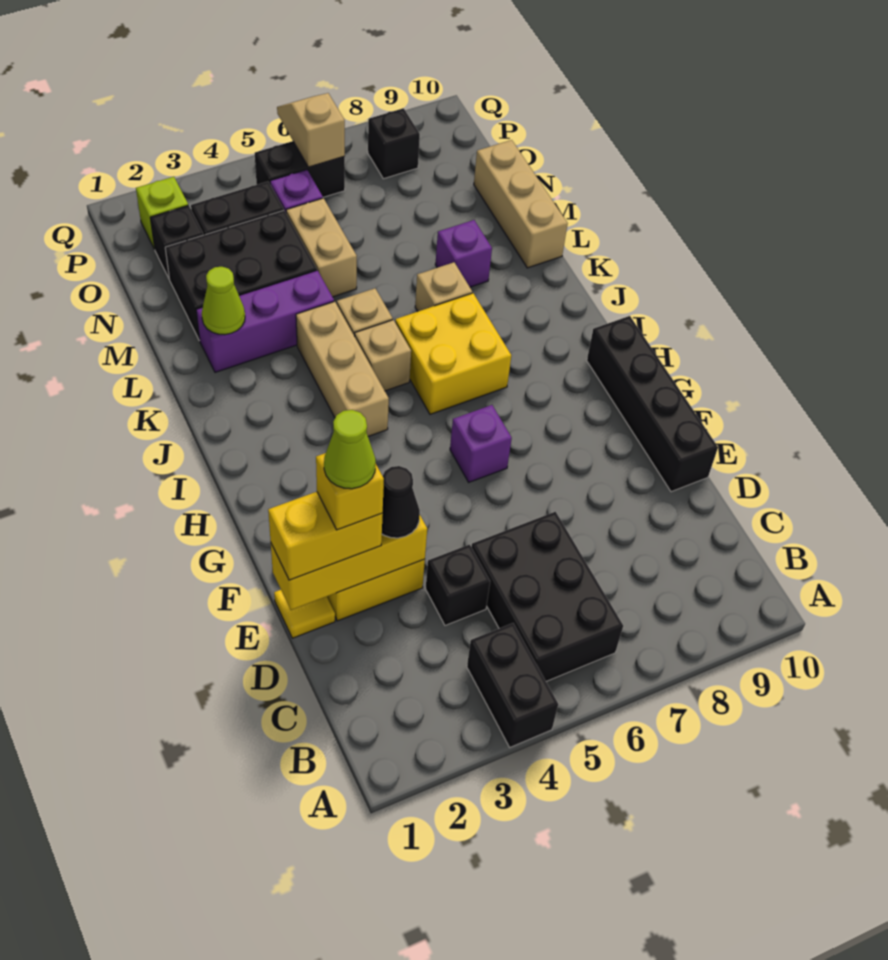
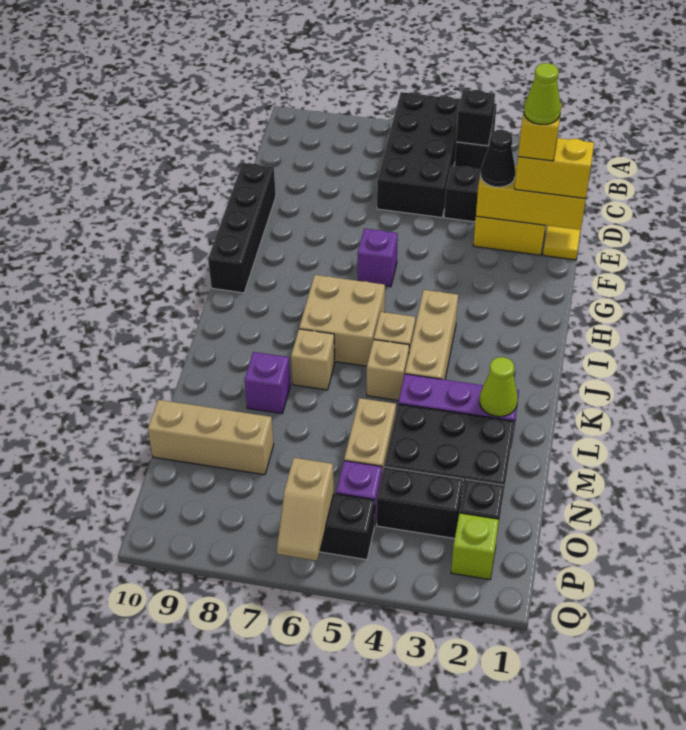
black 2x3 brick [472,512,623,681] -> black 2x4 brick [377,92,461,217]
yellow 2x2 brick [395,293,511,414] -> tan 2x2 brick [299,275,385,366]
tan 1x3 brick [474,140,568,268] -> tan 1x3 brick turned to [148,400,274,475]
black 1x1 brick [368,108,420,179] -> black 1x1 brick moved to [456,90,495,146]

